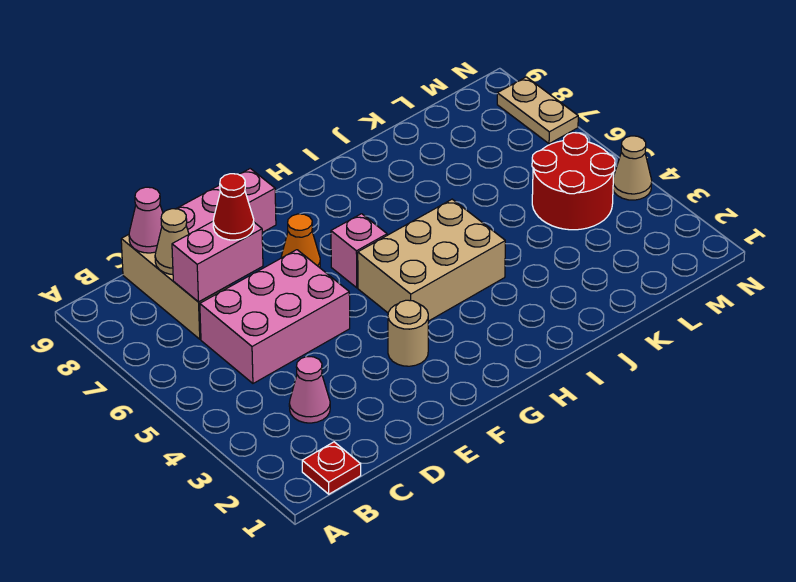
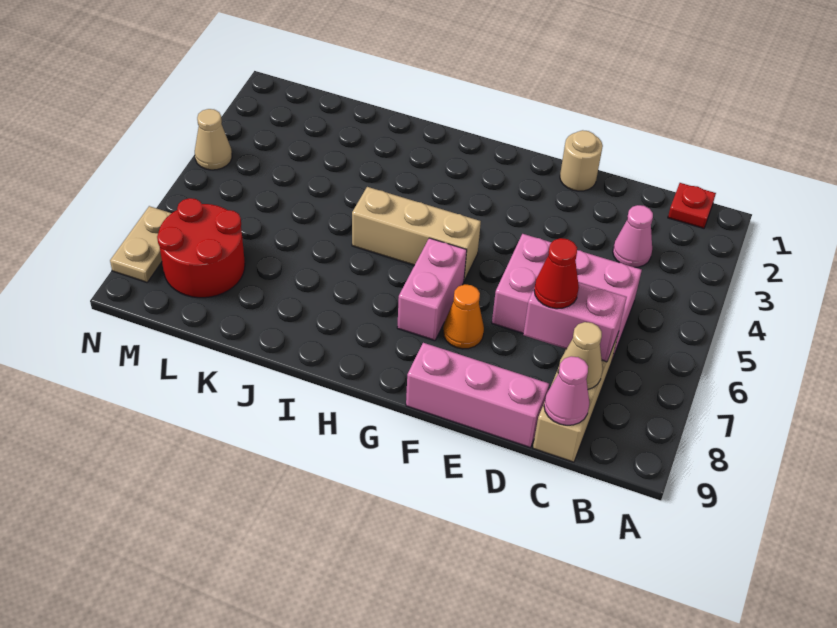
tan 1x1 round brick [388,300,428,366] -> tan 1x1 round brick moved to [560,130,603,191]
tan 2x3 brick [358,199,505,321] -> tan 1x3 brick [352,187,481,281]
pink 1x1 brick [331,214,387,288] -> pink 1x2 brick [397,238,467,341]
red 2x2 round brick [532,133,615,230] -> red 2x2 round brick moved to [157,198,245,298]

